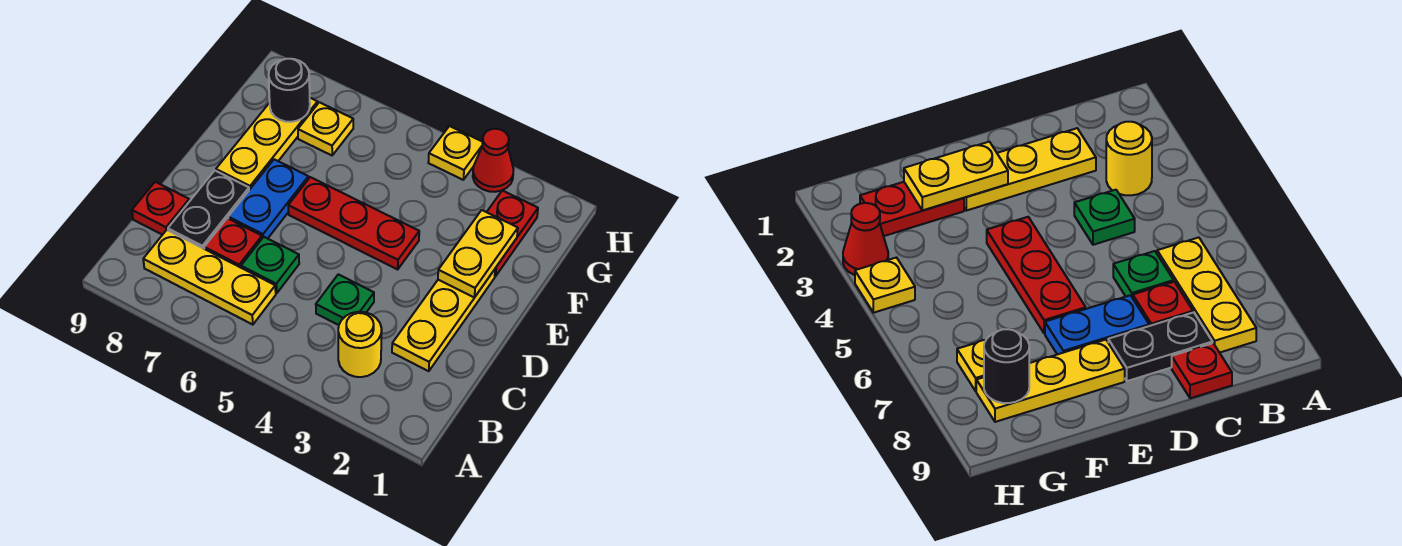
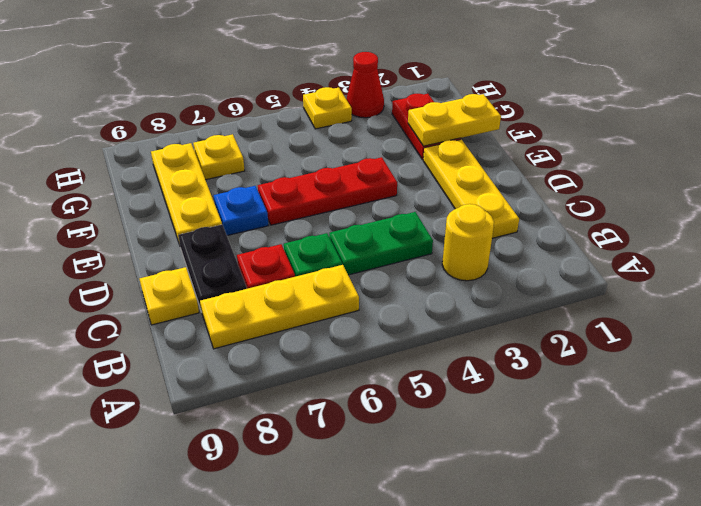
green 1x1 plate [316,274,374,325] -> green 1x2 plate [329,212,433,275]
red 1x1 plate [132,182,189,235] -> yellow 1x1 plate [140,267,199,325]
blue 1x2 plate [228,159,308,239] -> blue 1x1 plate [214,186,269,235]
yellow 1x2 plate [438,210,518,298] -> yellow 1x2 plate turned to [408,94,501,146]
black 1x1 round brick [269,59,310,122] -> none

